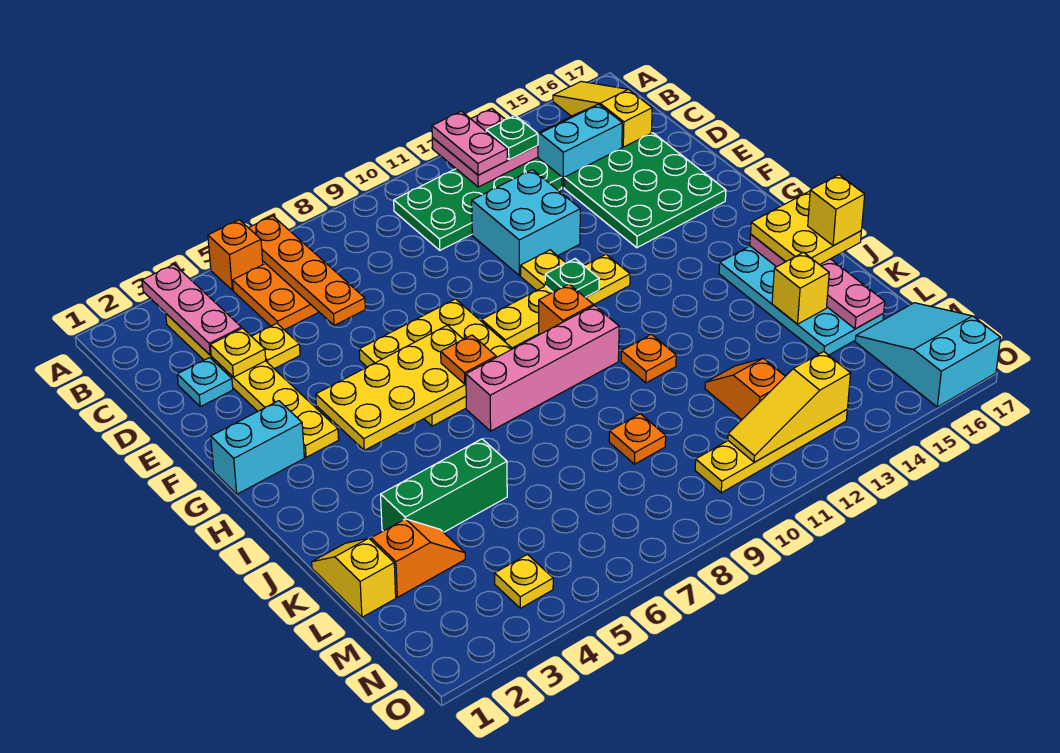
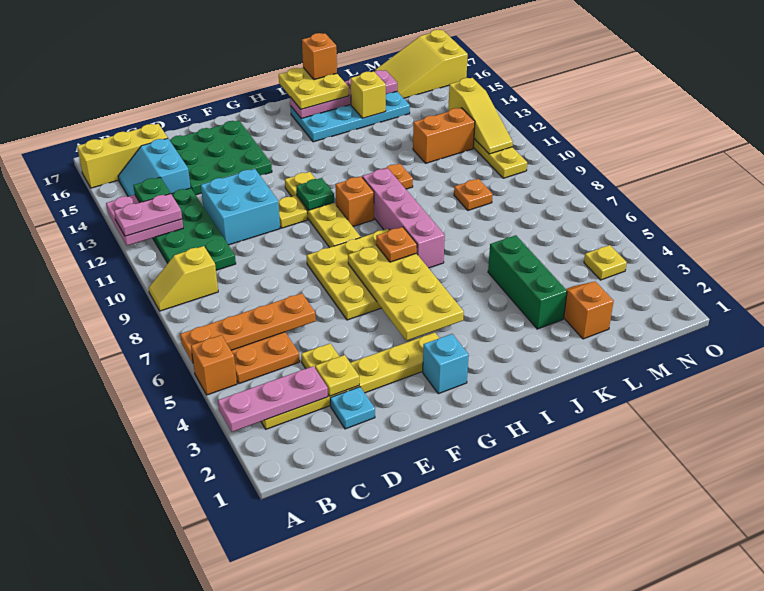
yellow 1x3 slope [553,81,652,148] -> yellow 1x3 brick [77,124,167,188]
cyan 1x2 brick [211,401,304,494] -> cyan 1x1 brick [423,334,469,394]
yellow 1x1 brick [808,175,865,246] -> orange 1x1 brick [302,33,337,80]
yellow 1x2 slope [312,538,396,617] -> yellow 1x2 slope moved to [149,246,218,311]
orange 1x2 slope [705,358,785,420] -> orange 1x2 brick [413,108,475,163]
cyan 2x3 slope [855,303,1000,407] -> yellow 2x3 slope [375,30,468,98]

